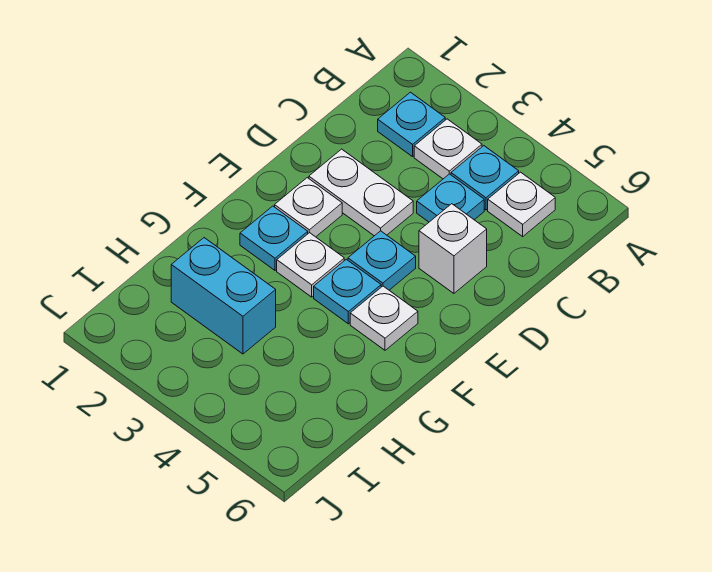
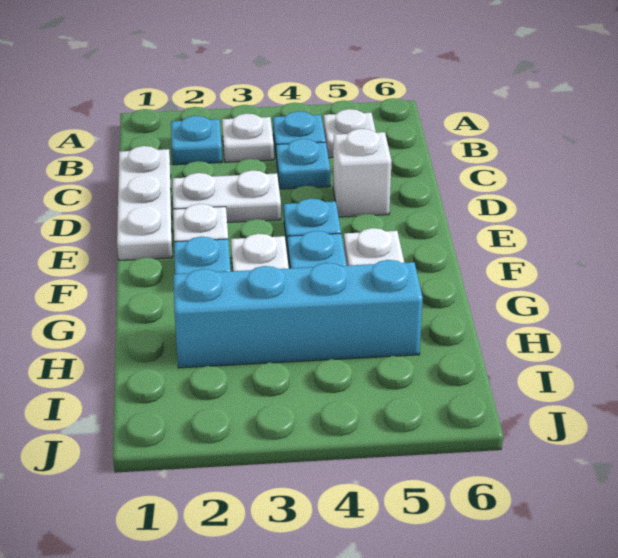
none -> white 1x3 plate [117,146,173,260]
cyan 1x2 brick [171,238,276,354] -> cyan 1x4 brick [173,260,423,368]

